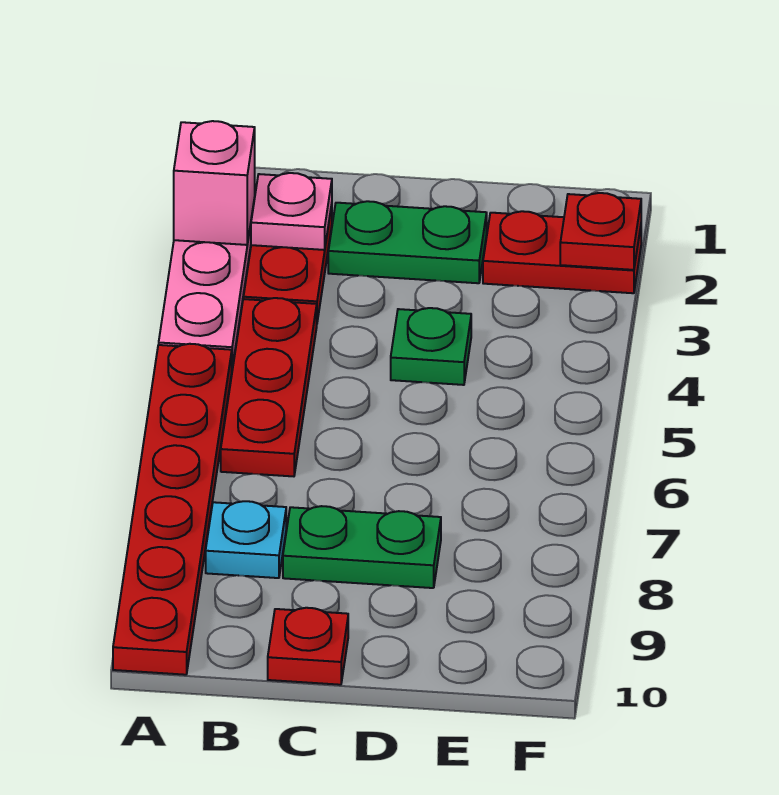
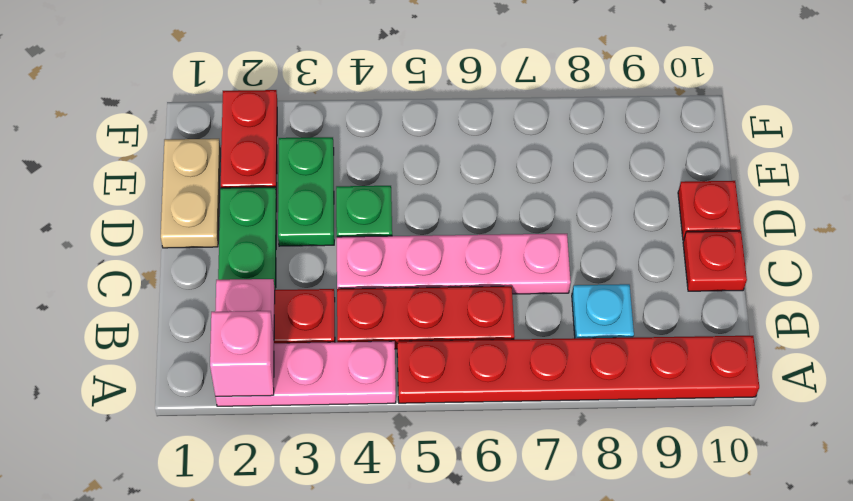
none -> pink 1x4 plate [337,234,571,294]
green 1x2 plate [283,506,441,588] -> green 1x2 plate moved to [278,137,334,246]
none -> tan 1x2 plate [161,139,220,248]
red 1x1 plate [560,193,641,270] -> red 1x1 plate moved to [678,181,741,240]

